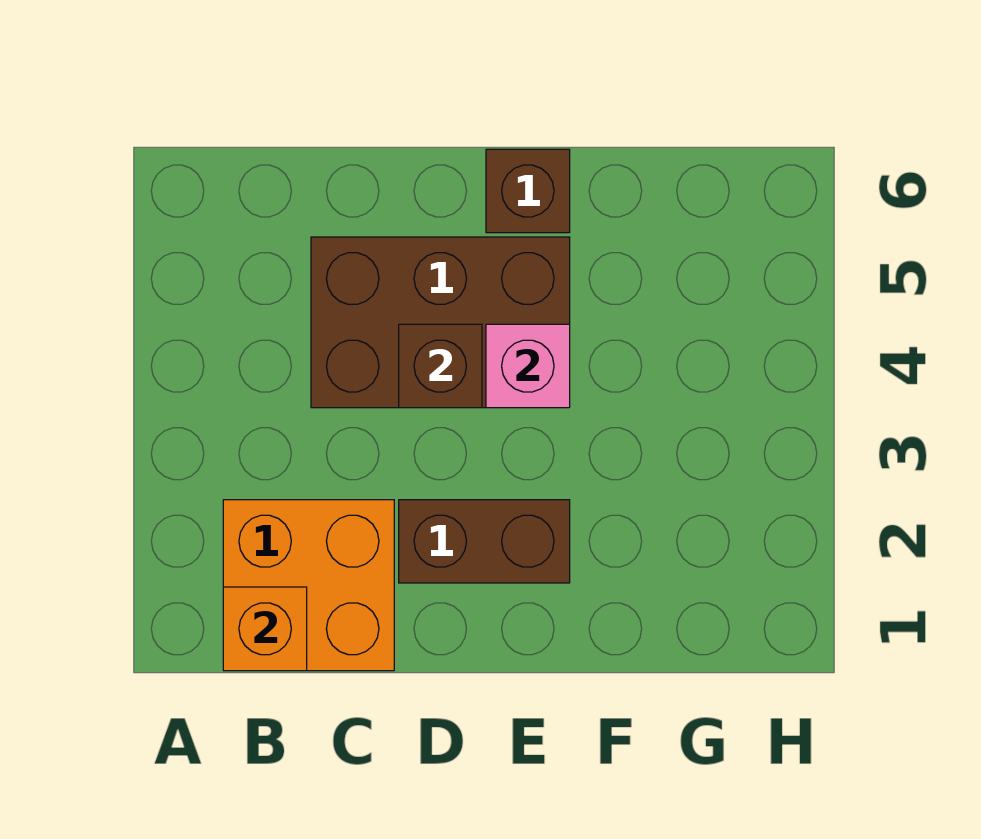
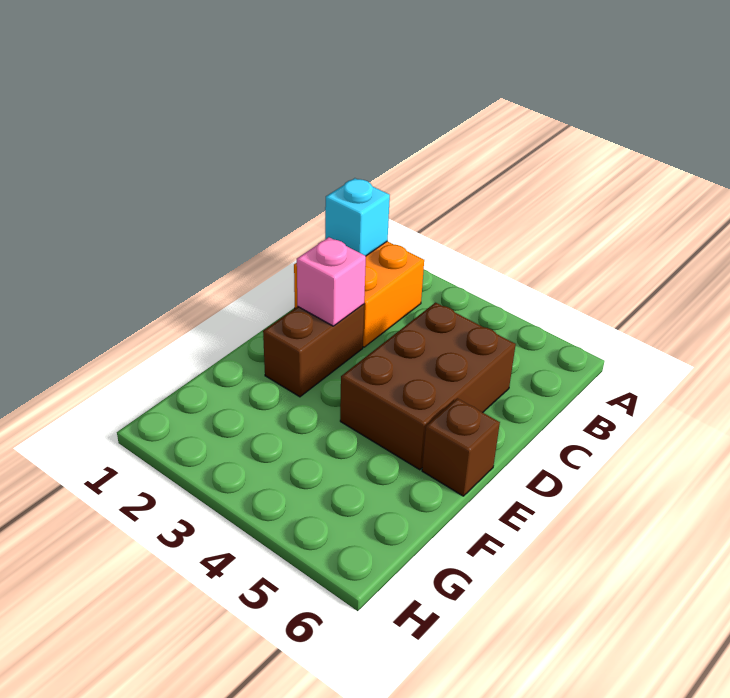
orange 1x1 brick [223,587,307,671] -> cyan 1x1 brick [325,178,390,256]
brown 1x1 brick [399,324,482,408] -> none
pink 1x1 brick [486,324,570,408] -> pink 1x1 brick moved to [297,237,366,326]

